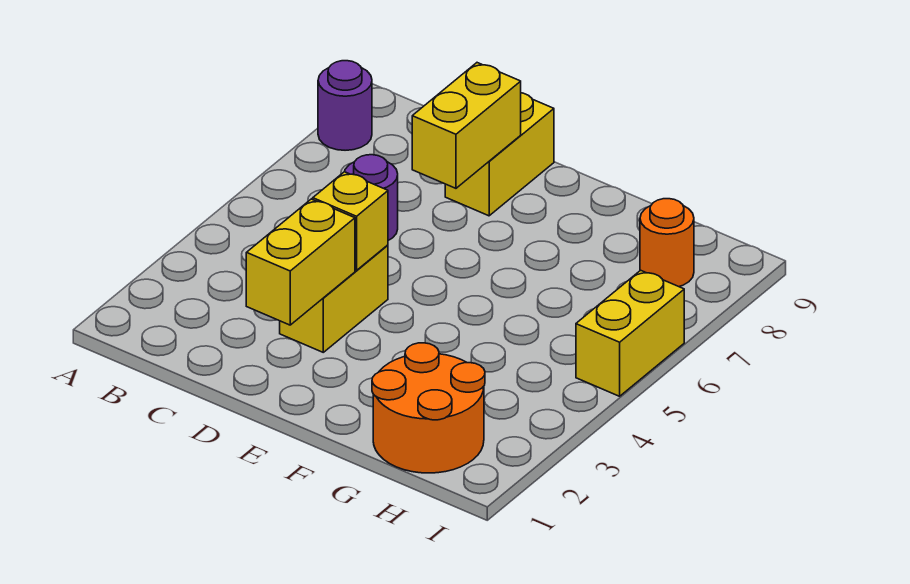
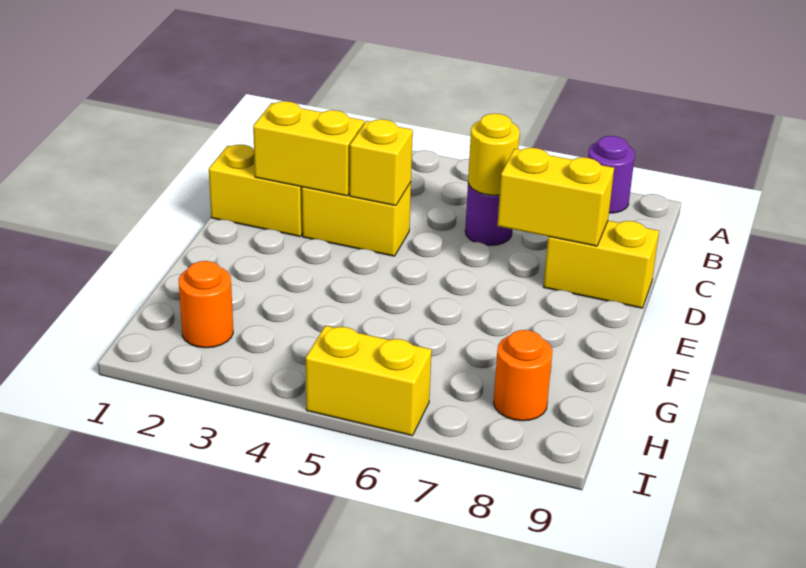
none -> yellow 1x1 round brick [468,114,520,195]
none -> yellow 1x2 brick [209,144,303,236]
orange 2x2 round brick [372,343,485,473] -> orange 1x1 round brick [178,261,233,348]

